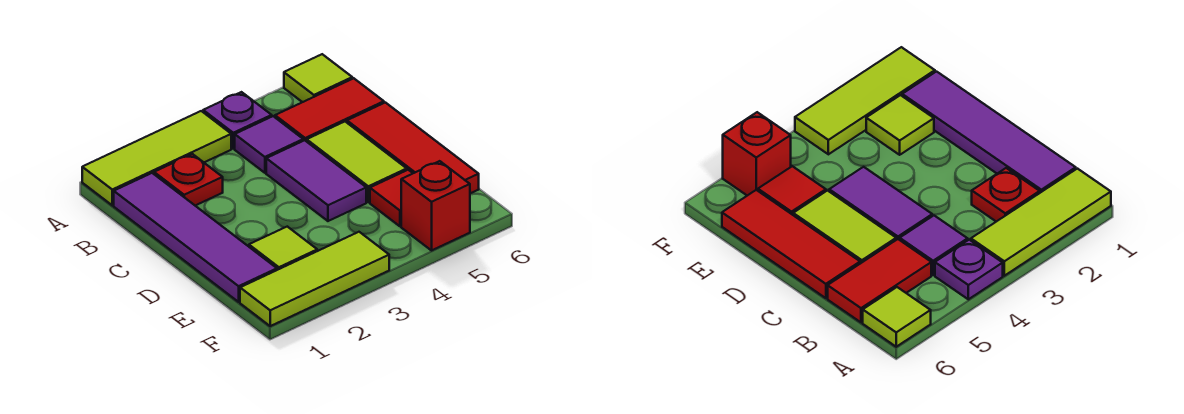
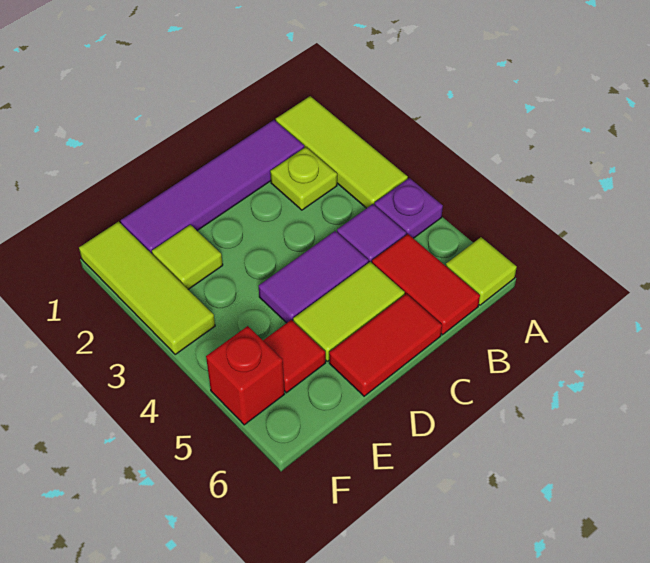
red 1x1 plate [154,154,223,206] -> lime 1x1 plate [270,147,337,210]
red 1x3 tile [347,103,479,193] -> red 1x2 tile [329,294,442,396]

